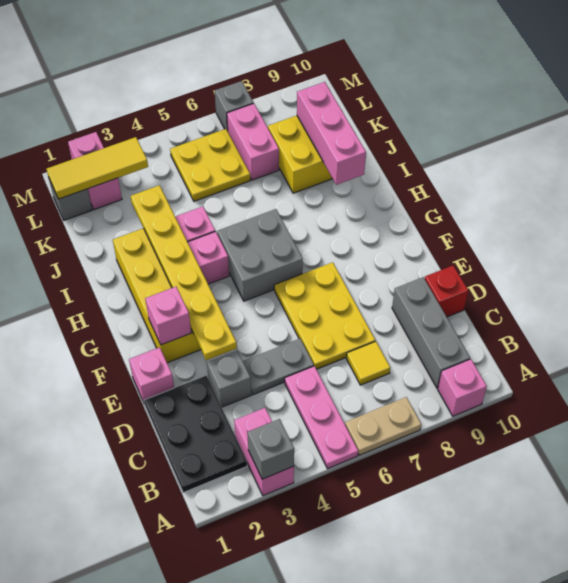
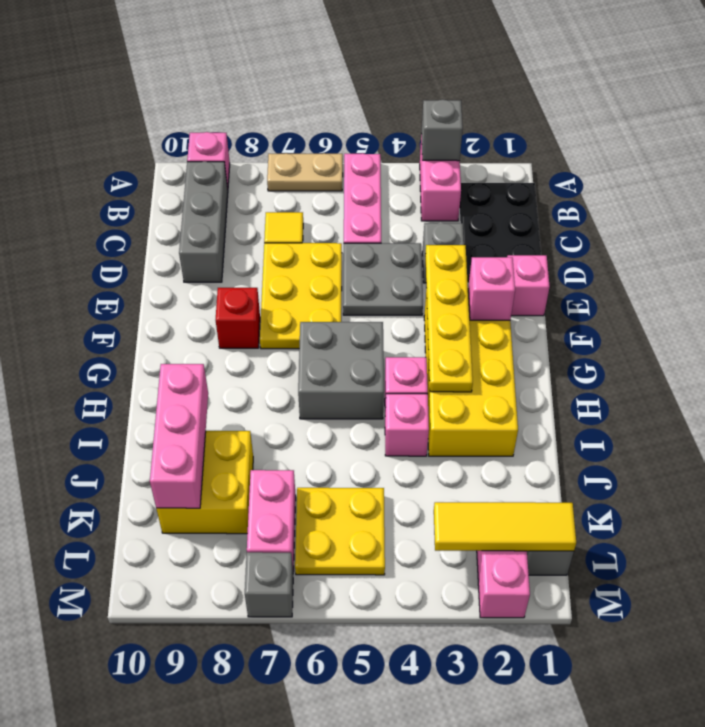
grey 1x2 plate [243,339,314,395] -> grey 2x2 plate [343,243,423,315]
red 1x1 brick [425,266,468,317] -> red 1x1 brick moved to [216,288,260,348]
yellow 1x6 plate [131,185,237,360] -> yellow 1x4 plate [425,245,473,392]

